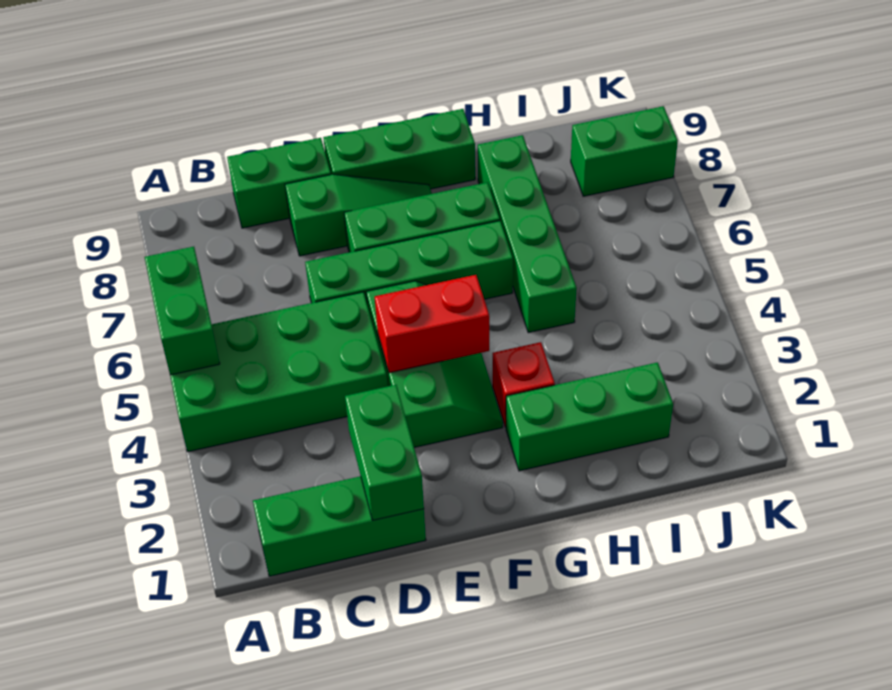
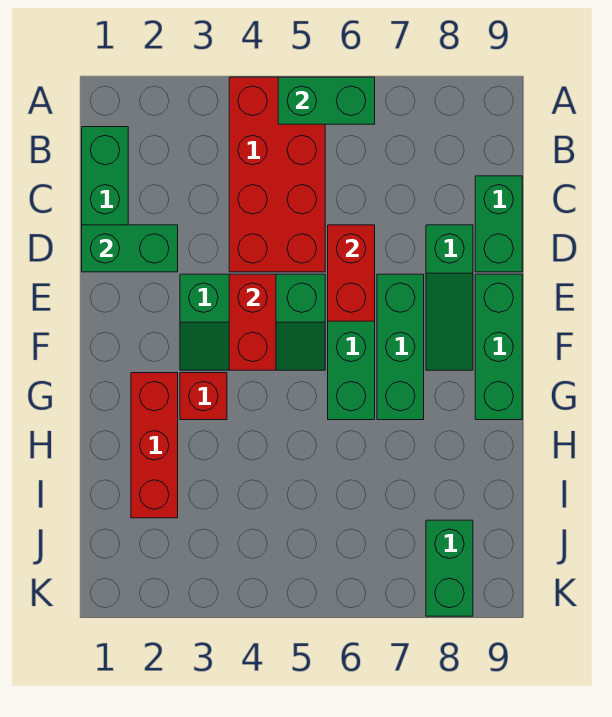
green 2x4 brick [170,292,387,452] -> red 2x4 brick [229,77,325,272]
none -> red 1x2 brick [328,225,375,321]
green 1x3 brick [506,362,673,471] -> red 1x3 brick [131,373,178,518]
green 1x4 brick [478,135,577,333] -> none

